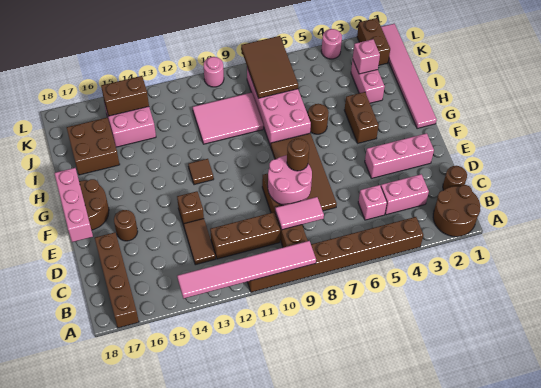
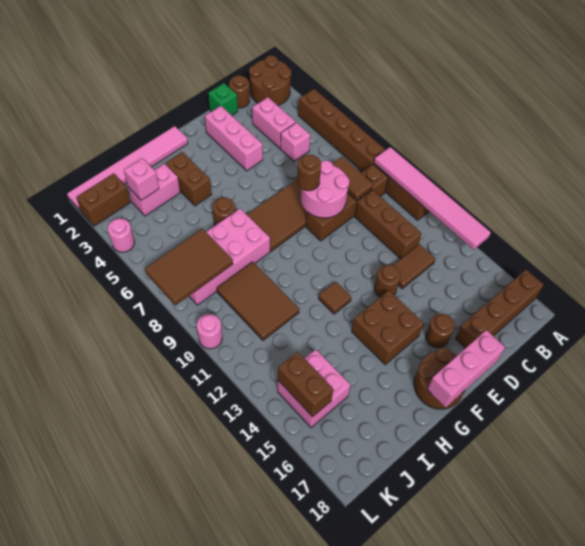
pink 1x2 tile [275,197,324,230] -> brown 1x2 tile [332,157,373,201]
none -> green 1x1 brick [208,83,238,115]
brown 1x1 brick [177,191,204,225] -> brown 1x1 round brick [374,265,401,297]
brown 1x2 brick [344,92,379,143] -> brown 1x2 brick turned to [165,152,212,206]
pink 2x3 tile [193,92,263,144] -> brown 2x3 tile [217,262,299,340]
brown 2x2 brick [67,117,120,175] -> brown 2x2 brick moved to [352,291,424,365]

